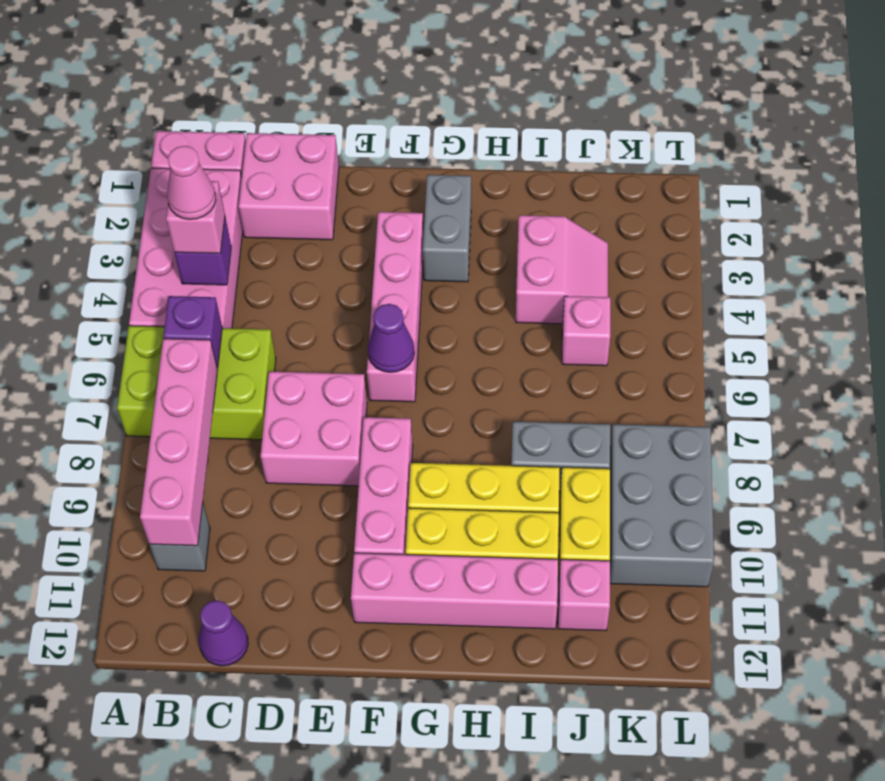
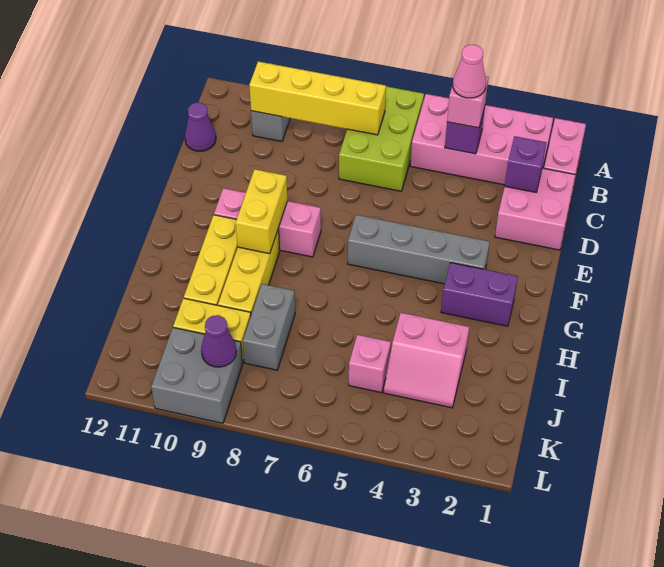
purple 1x1 brick [163,296,222,368] -> purple 1x1 brick moved to [505,136,546,192]
pink 1x4 brick [140,339,218,546] -> yellow 1x4 brick [249,61,386,135]
pink 2x2 brick [261,372,367,486] -> none
pink 1x4 brick [367,212,424,402] -> grey 1x4 brick [348,215,490,284]
purple 1x1 cone [368,304,414,372] -> purple 1x1 cone moved to [201,315,237,367]
none -> yellow 1x2 brick [236,169,287,254]
pink 1x4 brick [351,553,558,629] -> none
grey 1x2 brick [423,175,471,282] -> purple 1x2 brick [441,263,518,326]
pink 1x1 brick [558,559,610,631] -> none
grey 2x3 brick [610,424,714,587] -> grey 2x2 brick [151,328,243,423]

